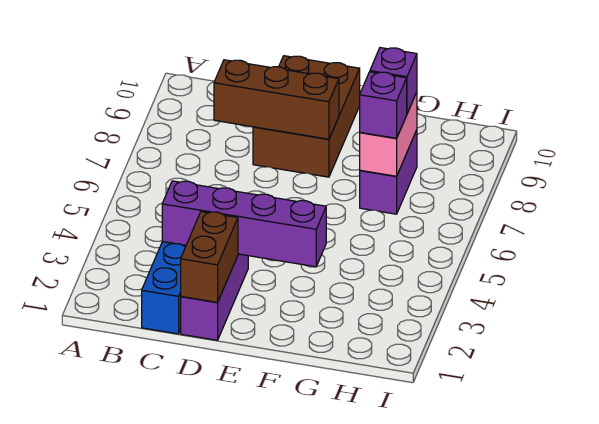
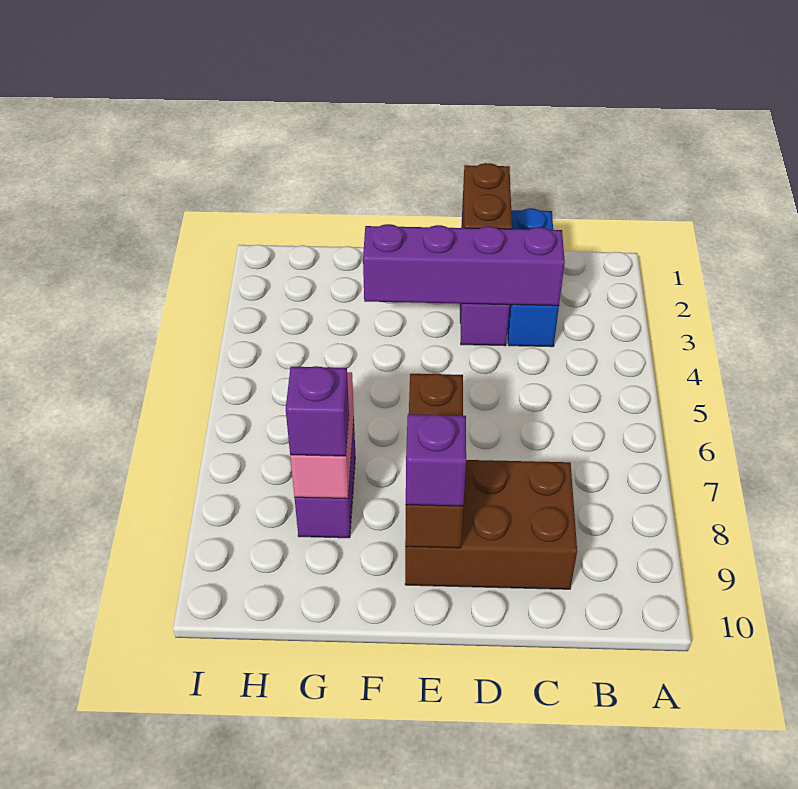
brown 1x3 brick [214,60,339,139] -> brown 1x3 brick turned to [405,374,463,548]
brown 2x3 brick [253,56,360,177] -> brown 2x3 brick turned to [405,460,577,589]
purple 1x1 brick [360,72,407,138] -> purple 1x1 brick moved to [406,414,466,506]

